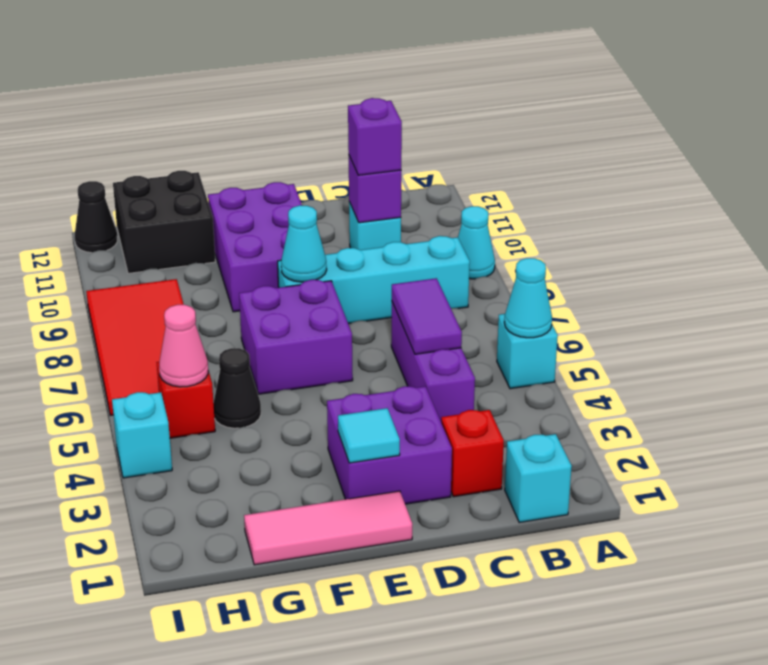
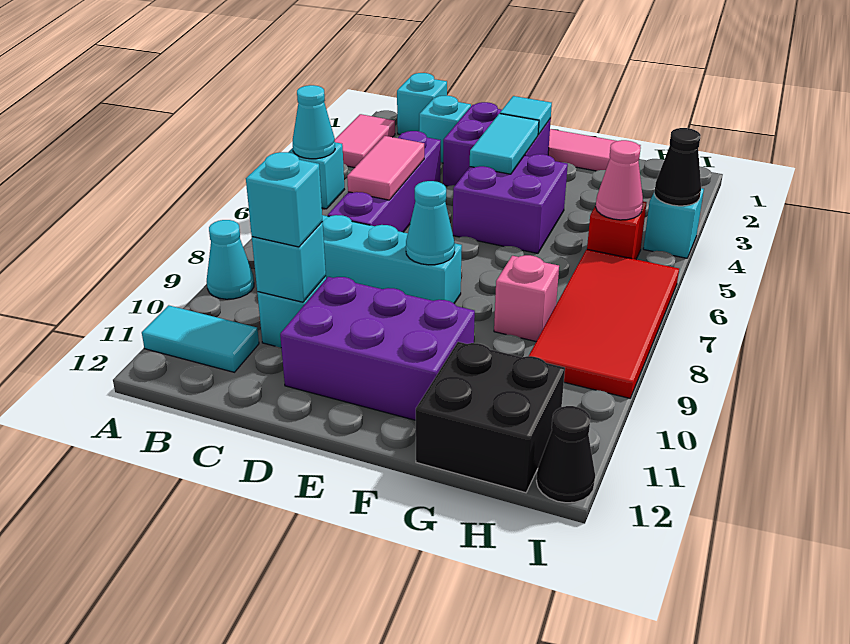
none -> pink 1x2 tile [335,114,395,168]
none -> cyan 1x2 tile [142,305,259,372]
red 1x1 brick [441,410,504,497] -> cyan 1x1 brick [419,96,471,163]
purple 1x3 brick [391,302,475,421] -> purple 1x4 brick [328,131,441,232]
purple 1x2 tile [392,278,462,354] -> pink 1x2 tile [347,136,424,200]
purple 1x1 brick [349,156,401,223] -> cyan 1x1 brick [252,222,326,302]
purple 1x1 brick [348,98,402,175] -> cyan 1x1 brick [246,152,323,247]
none -> cyan 1x2 tile [470,114,539,174]
purple 2x2 brick [239,280,353,394] -> purple 2x2 brick moved to [453,154,568,253]
purple 2x3 brick [208,182,302,312] -> purple 2x3 brick turned to [280,277,475,420]
black 1x1 cone [213,348,261,428] -> black 1x1 cone moved to [654,128,701,206]
none -> pink 1x1 brick [494,255,559,342]

